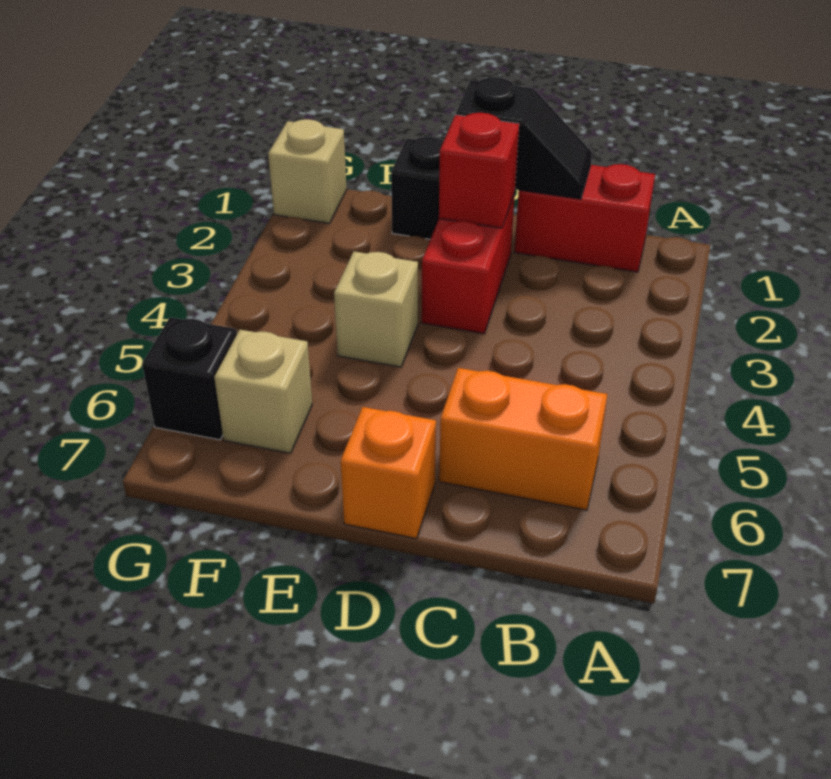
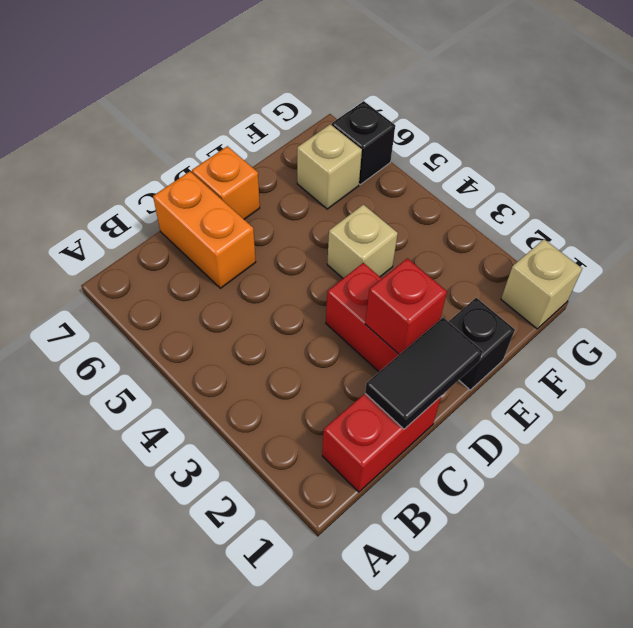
orange 1x2 brick [439,368,607,510] -> orange 1x2 brick turned to [153,171,256,288]
black 1x2 slope [456,77,592,199] -> black 1x2 tile [365,318,483,429]

